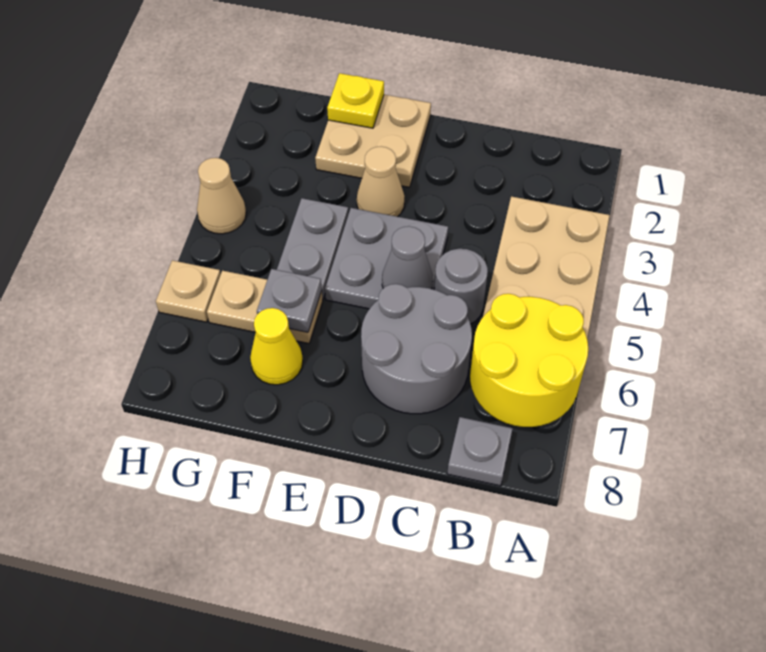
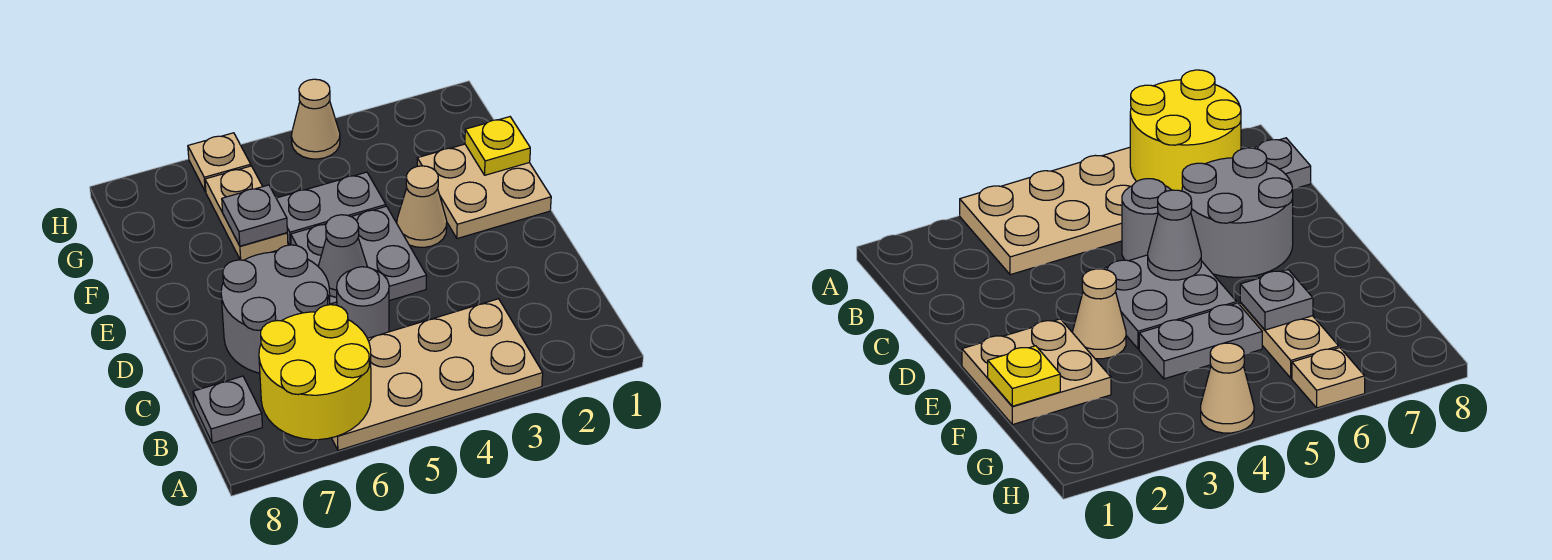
yellow 1x1 cone [250,308,303,385] -> none

